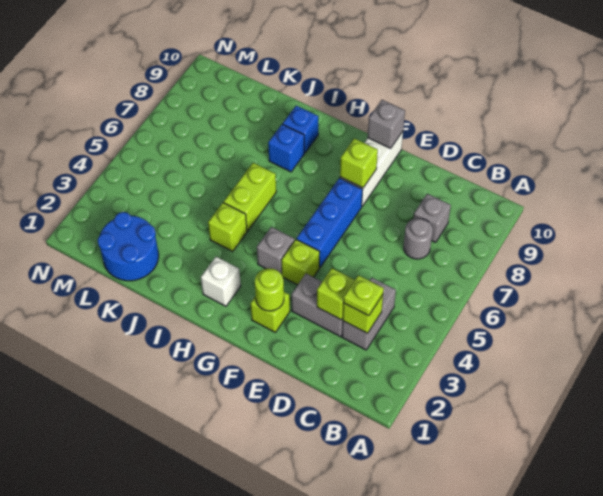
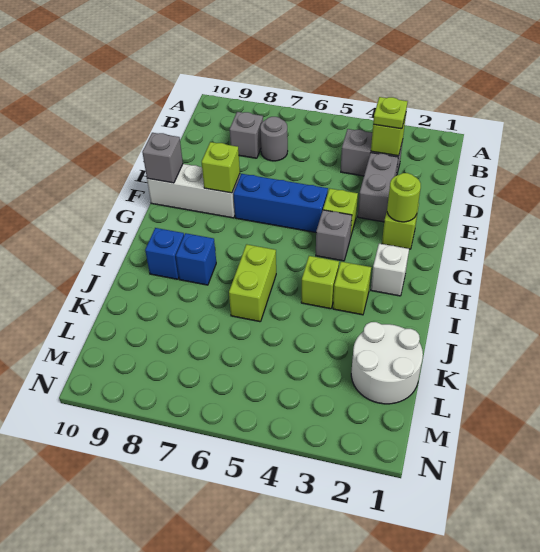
lime 1x1 brick [317,268,355,320] -> lime 1x1 brick moved to [333,262,371,315]
lime 1x2 brick [224,163,276,231] -> lime 1x2 brick turned to [229,244,276,322]
blue 2x2 round brick [98,212,159,281] -> white 2x2 round brick [351,322,423,404]

